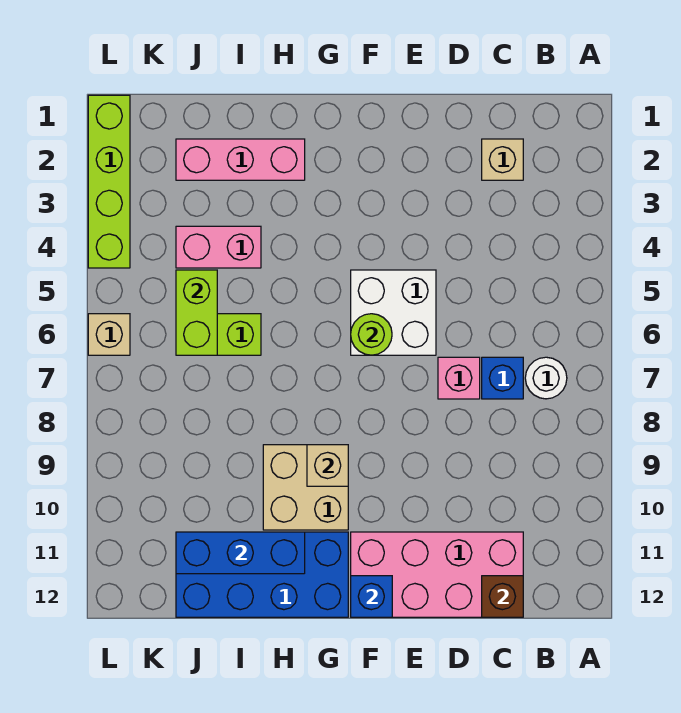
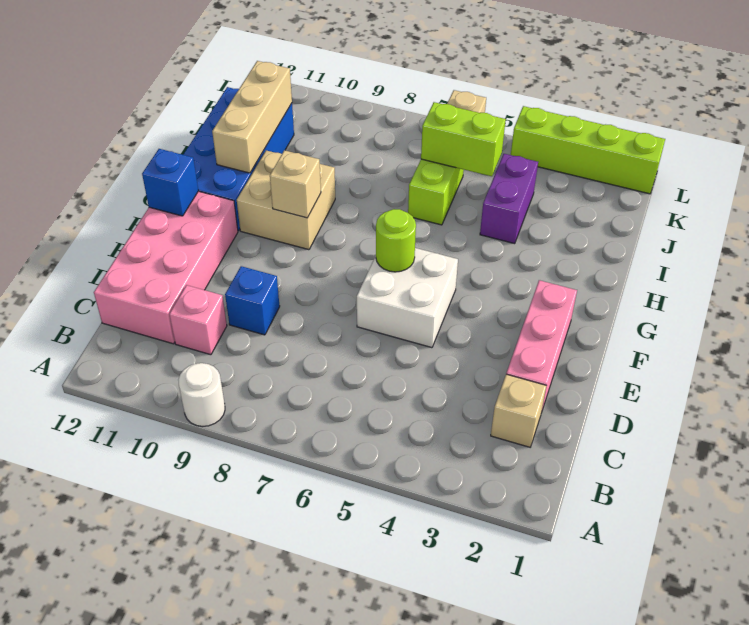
white 1x1 round brick [525,357,567,399] -> white 1x1 round brick moved to [178,363,225,426]
blue 1x1 brick [482,357,523,399] -> blue 1x1 brick moved to [225,266,280,335]
brown 1x1 brick [482,576,523,617] -> none
pink 1x1 brick [438,357,480,399] -> pink 1x1 brick moved to [169,285,227,355]
pink 1x3 brick [176,139,305,180] -> pink 1x3 brick moved to [506,280,577,410]
blue 1x3 brick [176,532,305,574] -> tan 1x3 brick [212,61,292,173]
pink 1x2 brick [176,226,261,268] -> purple 1x2 brick [480,154,538,244]

